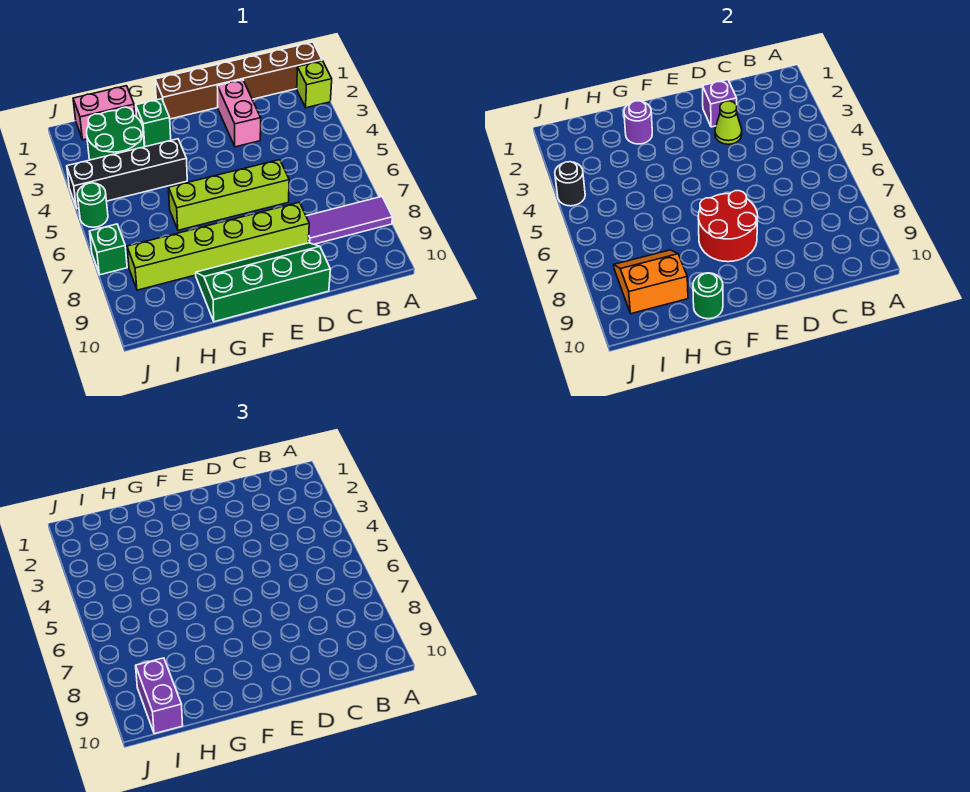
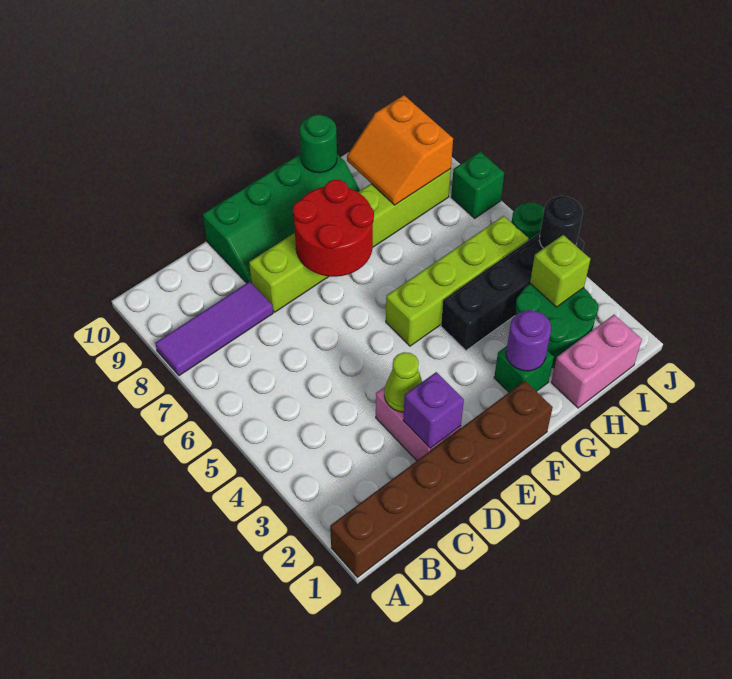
lime 1x1 brick [297,61,332,108] -> lime 1x1 brick moved to [530,235,590,307]
lime 1x4 brick [169,160,289,230] -> lime 1x4 brick moved to [386,216,529,346]
orange 2x2 slope [614,250,688,314] -> orange 2x2 slope turned to [347,95,453,205]
purple 1x2 brick [136,658,183,734] -> none

